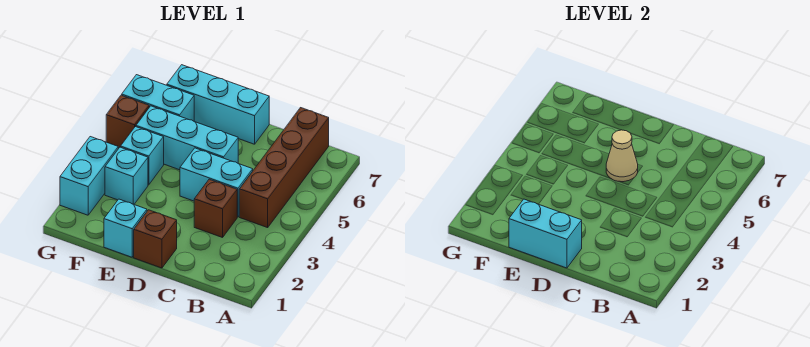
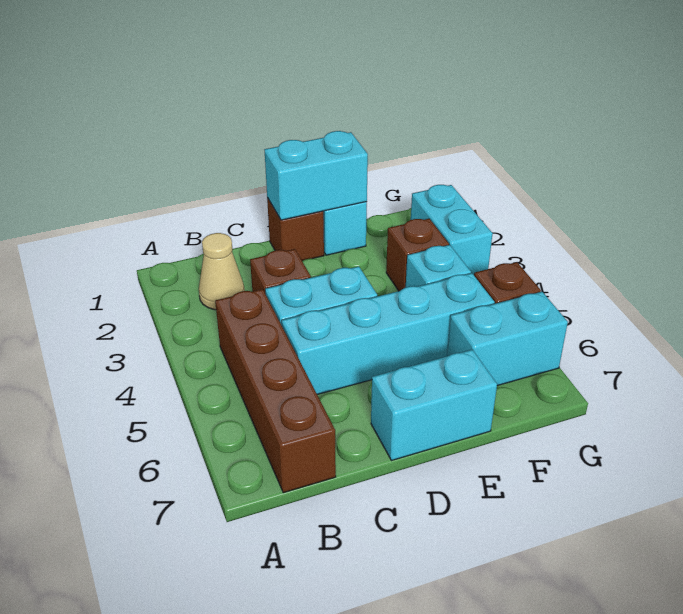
cyan 1x3 brick [136,106,238,170] -> cyan 1x4 brick [282,273,495,395]
tan 1x1 cone [606,130,638,182] -> tan 1x1 cone moved to [199,233,245,310]
cyan 1x3 brick [167,65,269,144] -> cyan 1x2 brick [371,350,497,461]
cyan 1x1 brick [105,147,148,204] -> brown 1x1 brick [386,219,449,291]

